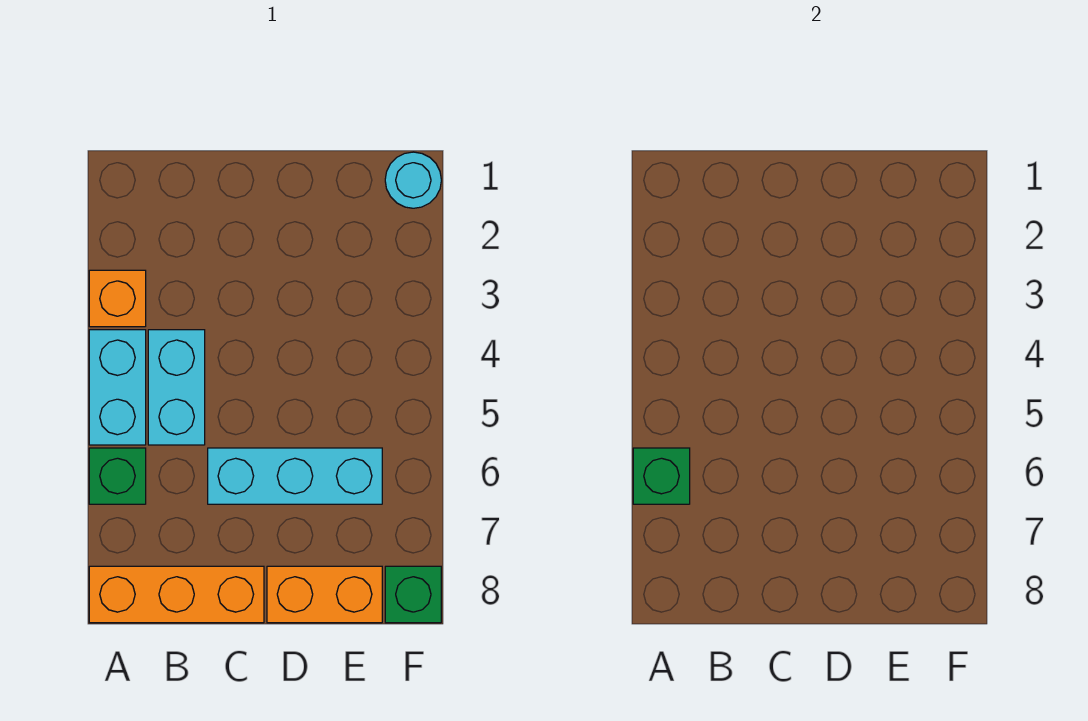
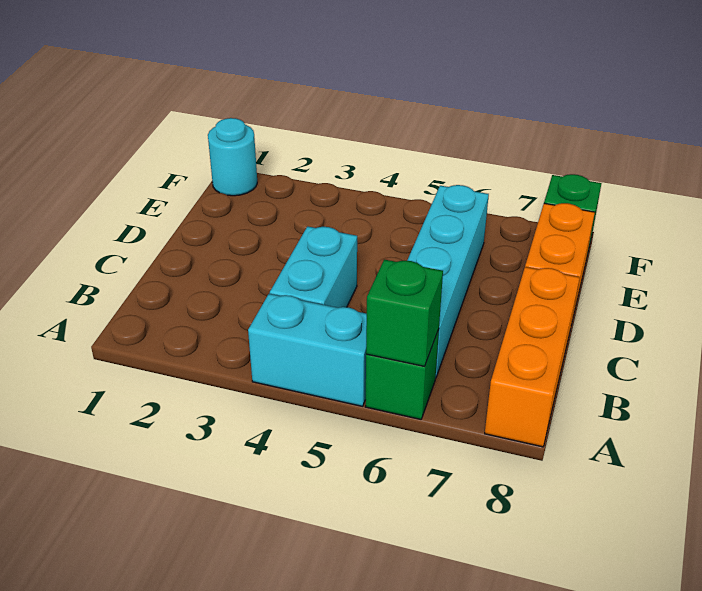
orange 1x1 brick [89,270,146,327] -> none
cyan 1x2 brick [148,330,205,445] -> cyan 1x2 brick turned to [270,226,357,308]
cyan 1x3 brick [208,448,382,504] -> cyan 1x4 brick [407,185,489,377]

